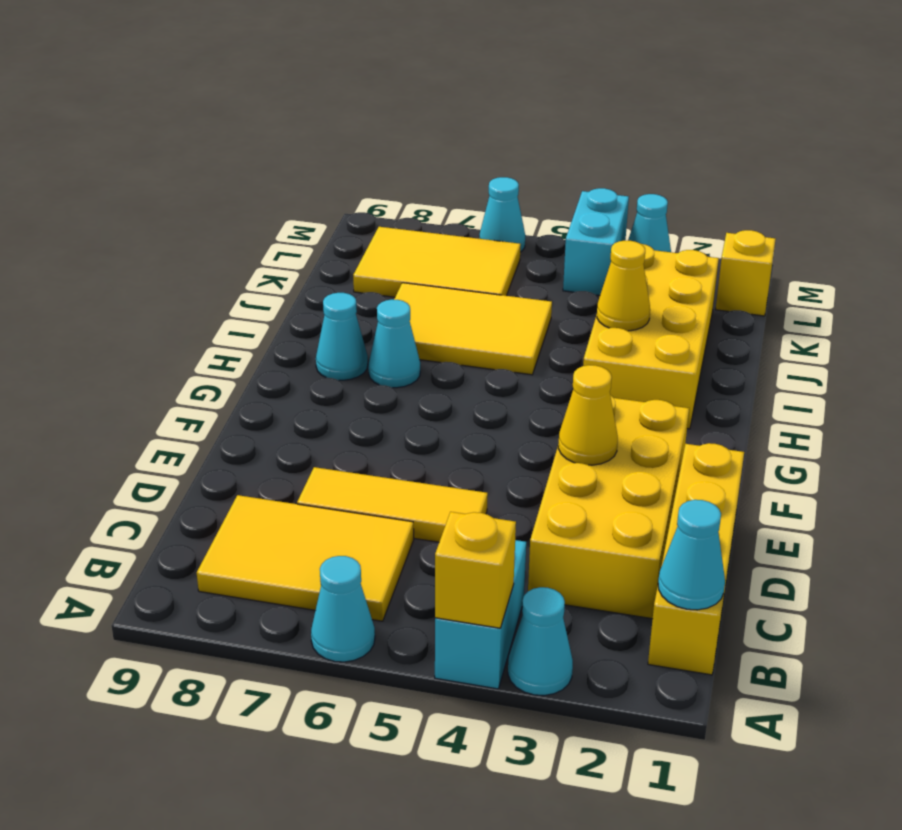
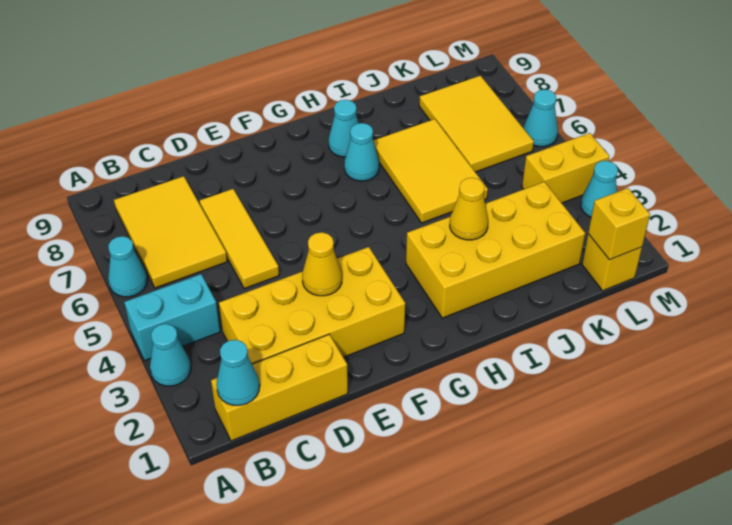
yellow 1x1 brick [435,512,516,628] -> yellow 1x1 brick moved to [588,188,650,260]
yellow 1x4 brick [648,443,744,675] -> yellow 1x3 brick [211,334,348,441]
cyan 1x2 brick [563,188,629,295] -> yellow 1x2 brick [522,133,609,203]

